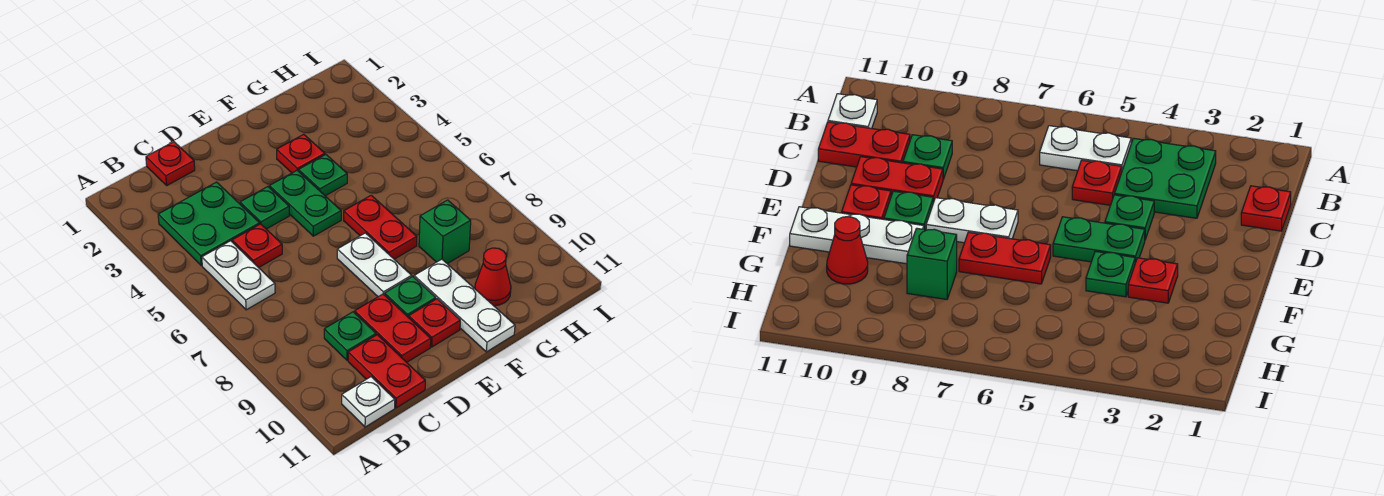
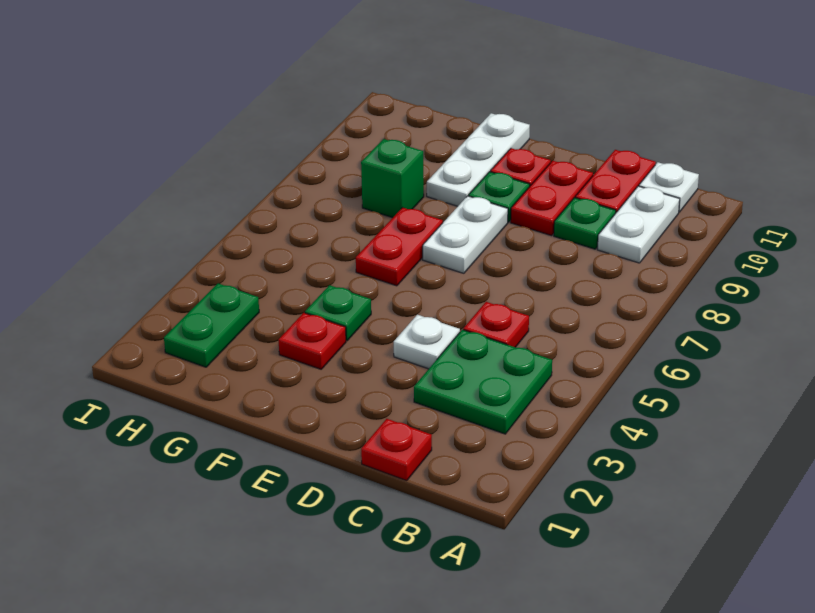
white 1x2 plate [202,241,275,310] -> white 1x2 plate moved to [597,186,680,263]
green 1x1 plate [240,187,289,229] -> white 1x1 plate [394,315,460,369]
green 1x2 plate [269,171,341,236] -> green 1x2 plate moved to [164,283,259,367]
red 1x1 cone [475,248,511,306] -> none

